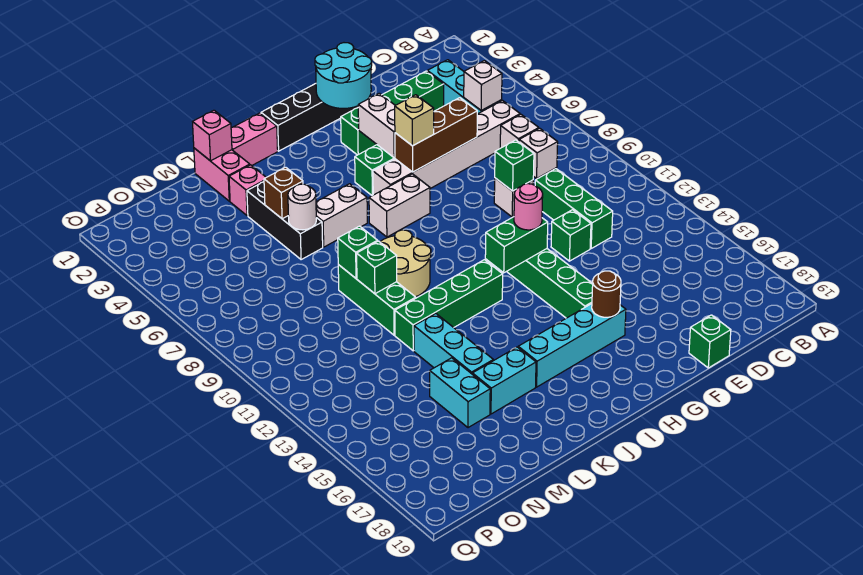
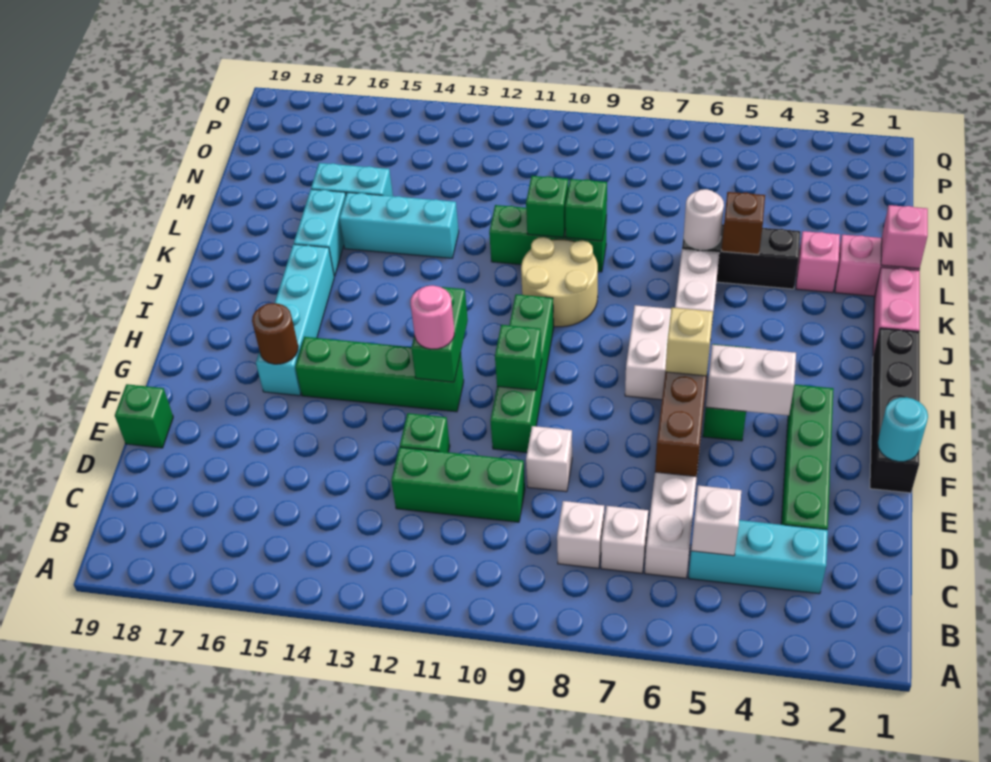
green 1x1 brick [495,140,534,191] -> green 1x1 brick moved to [495,325,542,390]
cyan 2x2 round brick [315,43,372,108] -> cyan 1x1 round brick [878,397,928,462]
green 1x4 brick [395,260,503,351] -> green 1x4 brick moved to [490,294,554,453]

